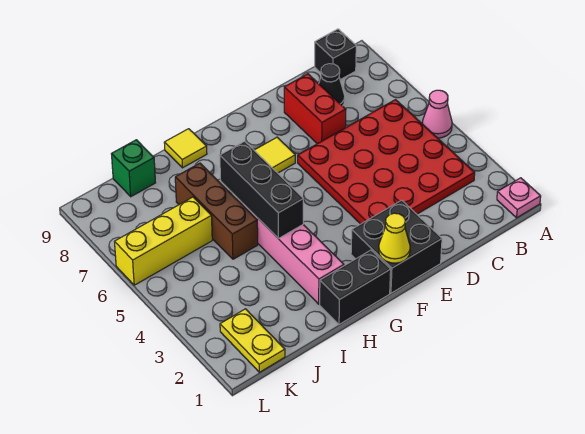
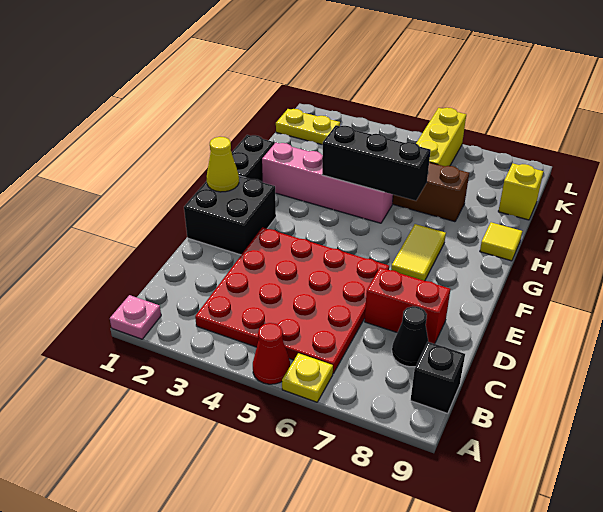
pink 1x1 cone [422,90,452,138] -> red 1x1 cone [253,323,290,384]
none -> yellow 1x1 plate [282,353,333,402]
green 1x1 brick [112,140,155,197] -> yellow 1x1 brick [498,163,544,220]

